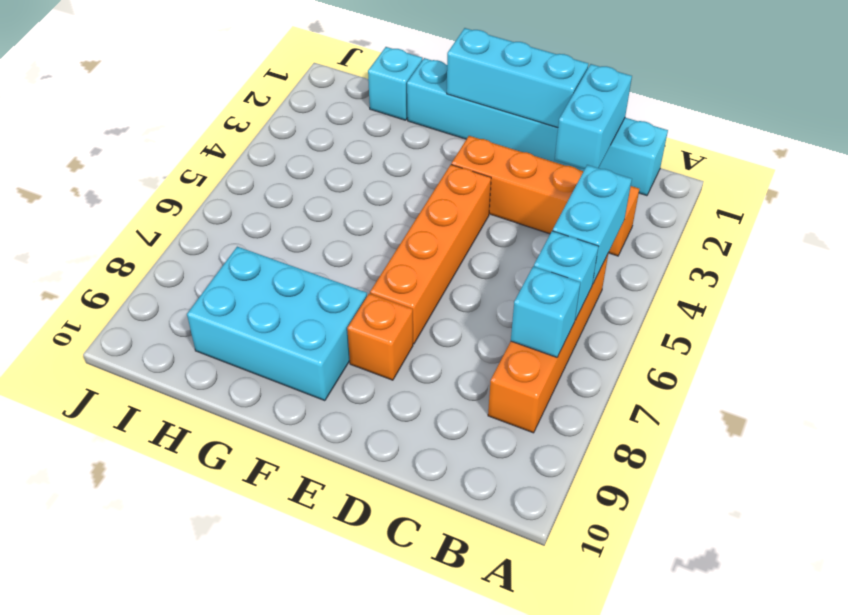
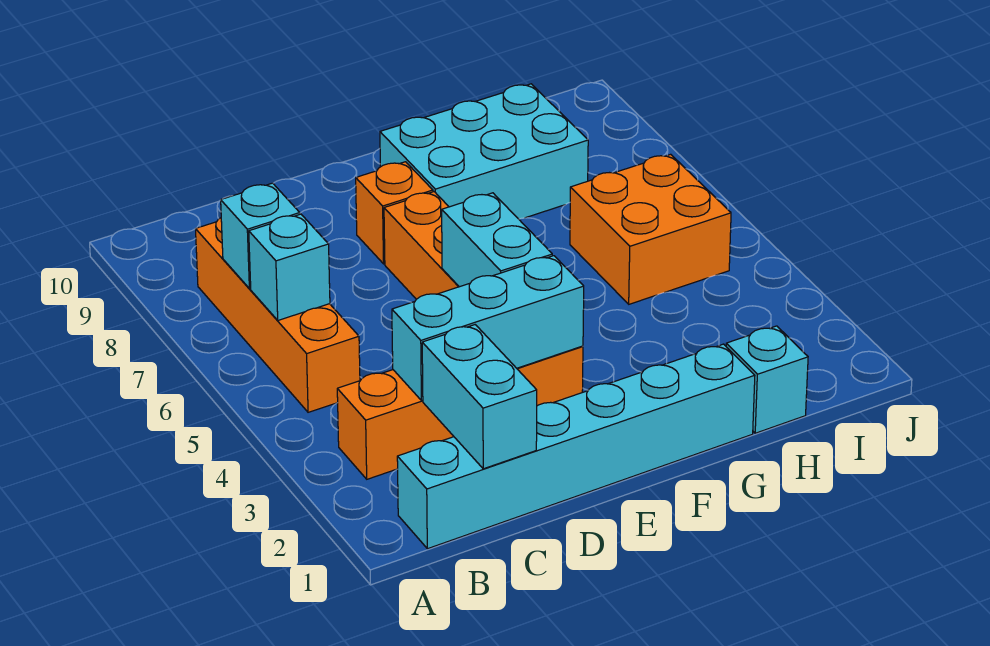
cyan 1x2 brick [553,165,632,284] -> cyan 1x2 brick moved to [442,193,552,287]
cyan 1x3 brick [447,28,588,127] -> cyan 1x3 brick moved to [392,256,584,401]
none -> orange 2x2 brick [570,154,731,304]

